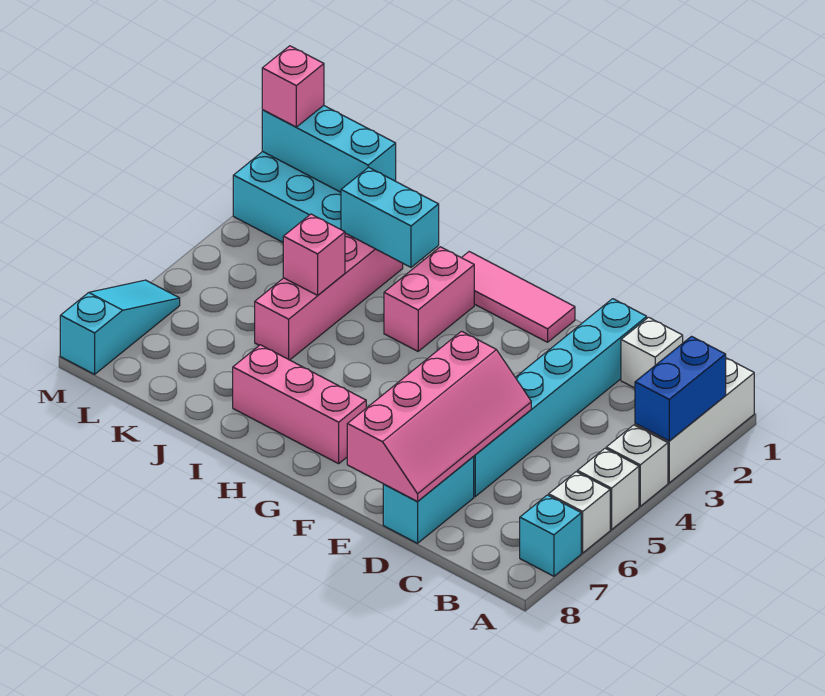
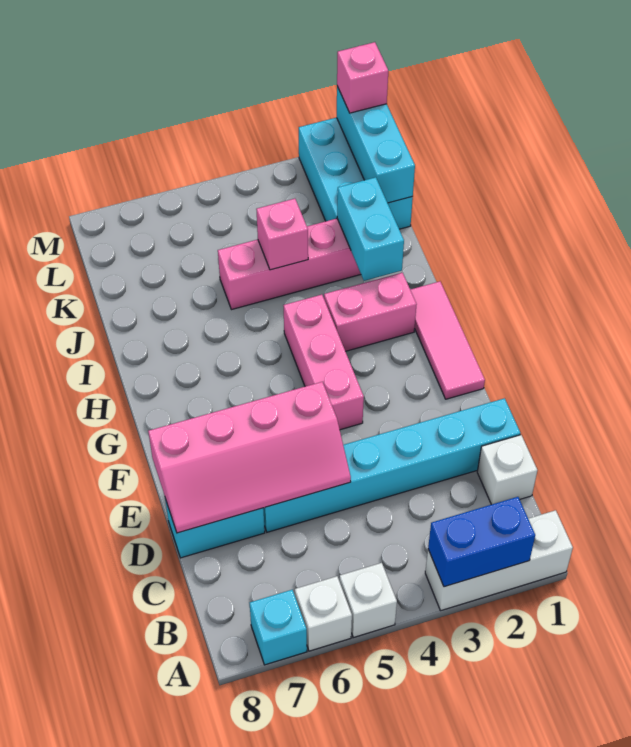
white 1x1 brick [606,425,668,506] -> none
pink 1x3 brick [233,345,366,464] -> pink 1x3 brick moved to [283,295,364,430]
cyan 1x3 slope [60,280,180,374] -> none

